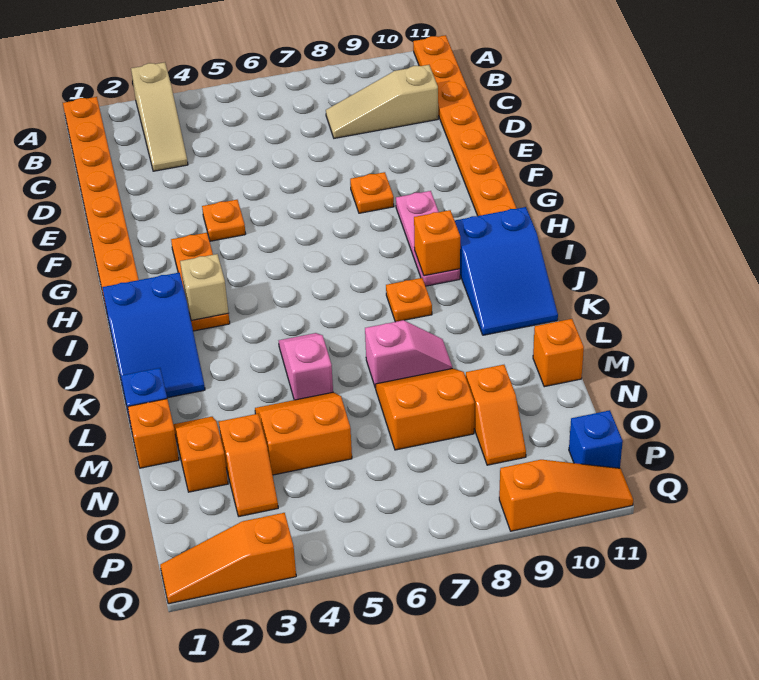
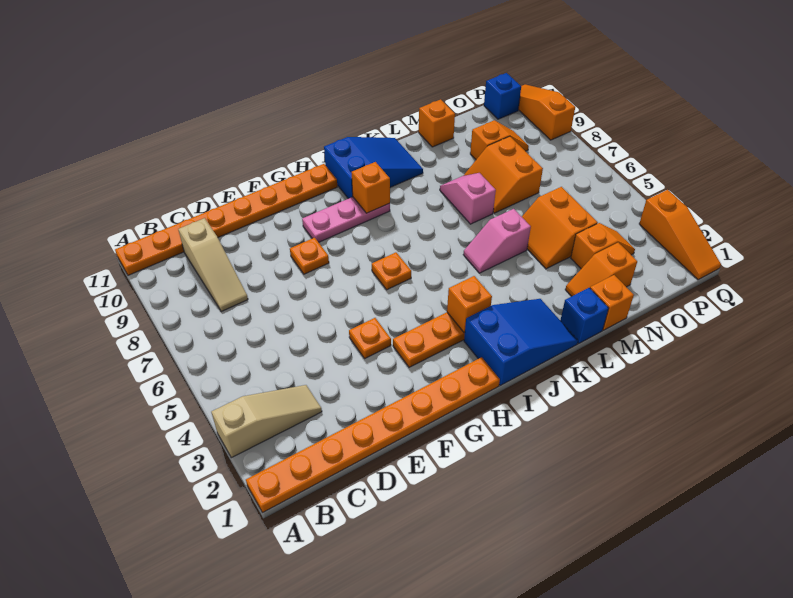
tan 1x1 brick [180,254,228,321] -> orange 1x1 brick [447,276,492,332]
orange 1x1 plate [386,278,432,322] -> orange 1x1 plate moved to [372,252,411,290]

